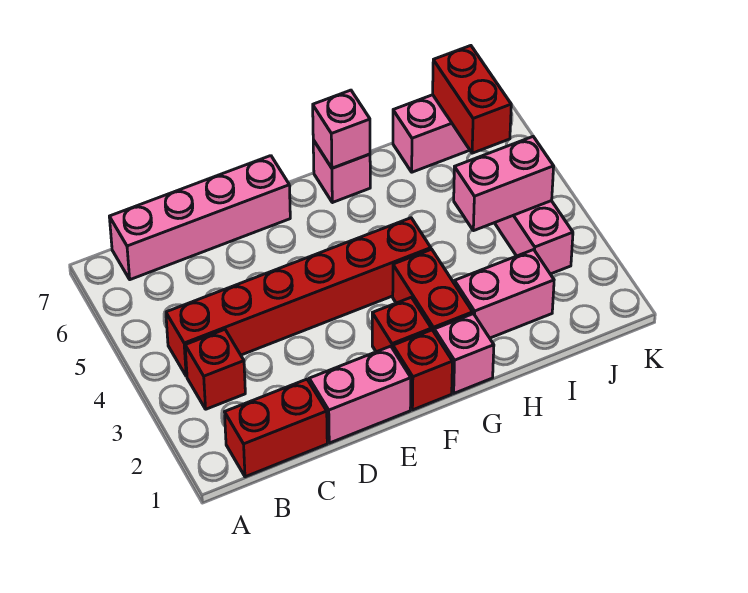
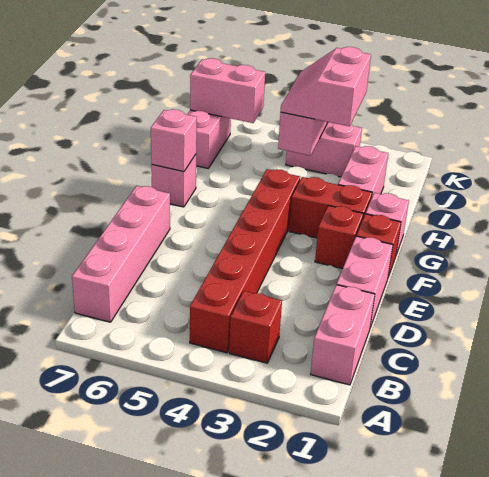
red 1x2 brick [225,379,327,477] -> pink 1x2 brick [311,285,375,385]
none -> pink 2x2 slope [281,47,371,126]
red 1x2 brick [433,46,511,153] -> pink 1x2 brick [190,58,265,123]

